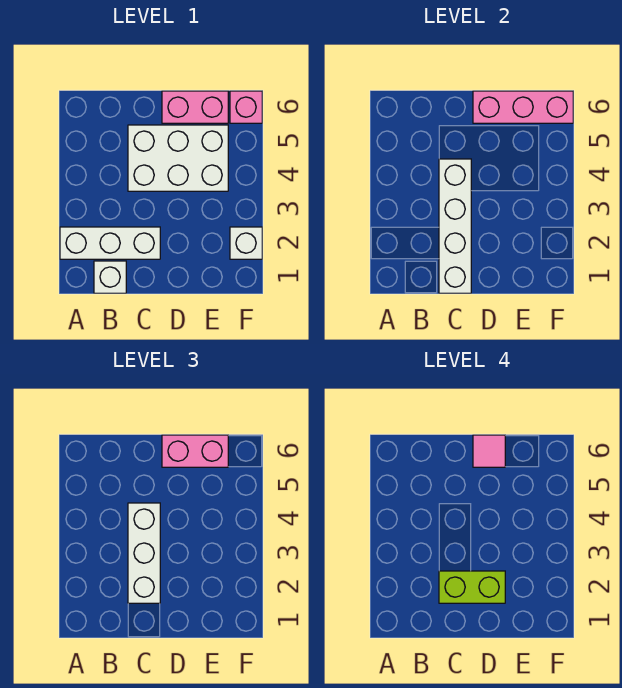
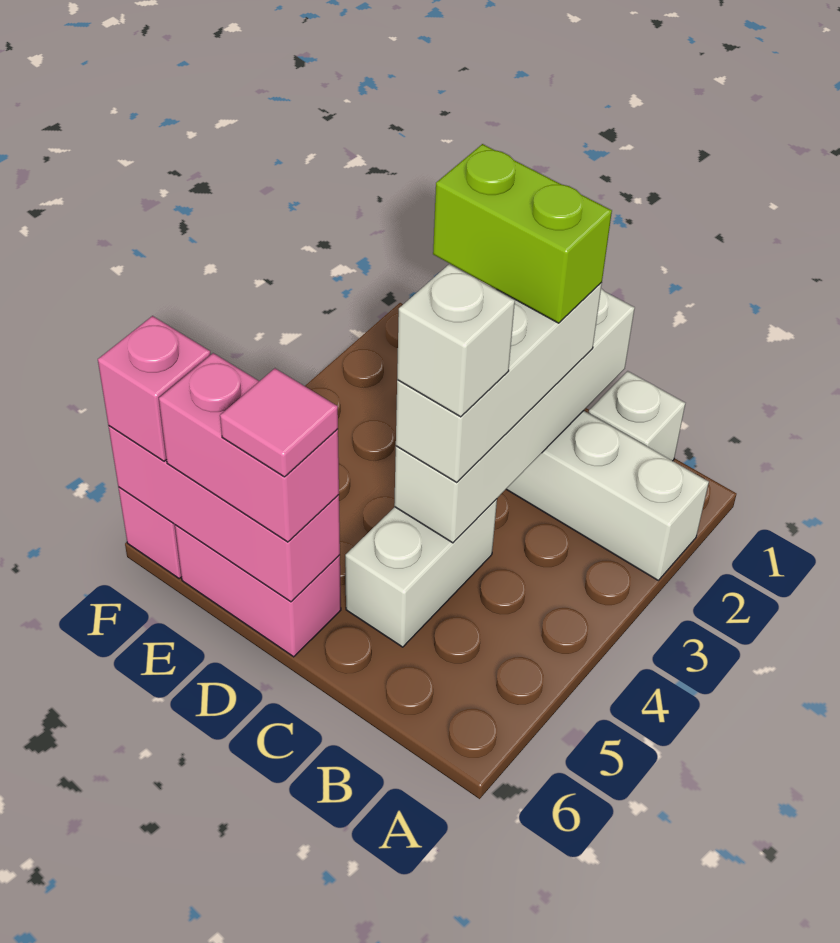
white 2x3 brick [128,125,228,191] -> white 1x2 brick [345,499,497,647]
white 1x1 brick [230,227,262,259] -> white 1x1 brick moved to [397,264,515,417]
none -> pink 1x1 brick [98,316,211,461]

